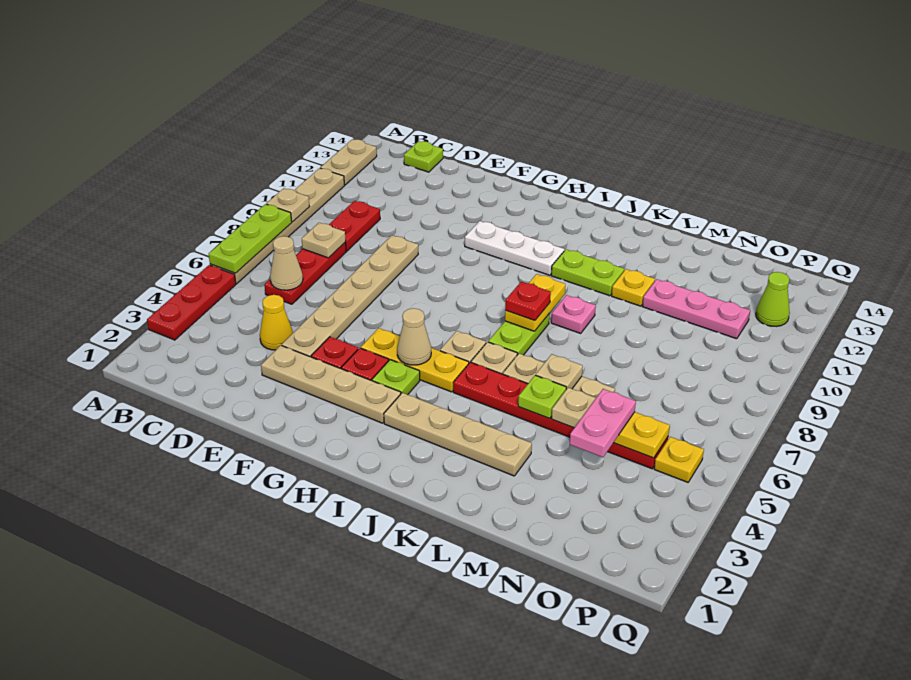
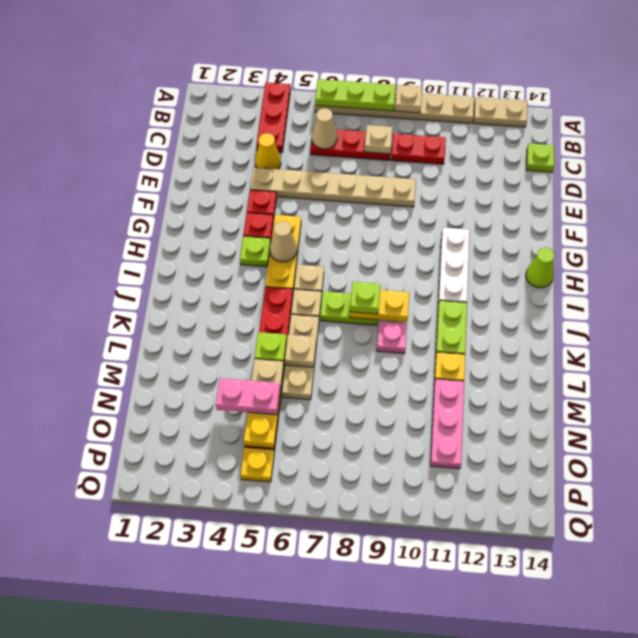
red 1x3 plate [147,265,236,340] -> red 1x3 plate turned to [257,82,290,153]
tan 1x4 plate [261,345,401,423] -> none
tan 1x4 plate [384,393,532,476] -> none
red 1x1 plate [505,282,551,321] -> lime 1x1 plate [350,282,381,314]
lime 1x1 cone [756,272,790,326] -> lime 1x1 cone moved to [526,248,555,288]

